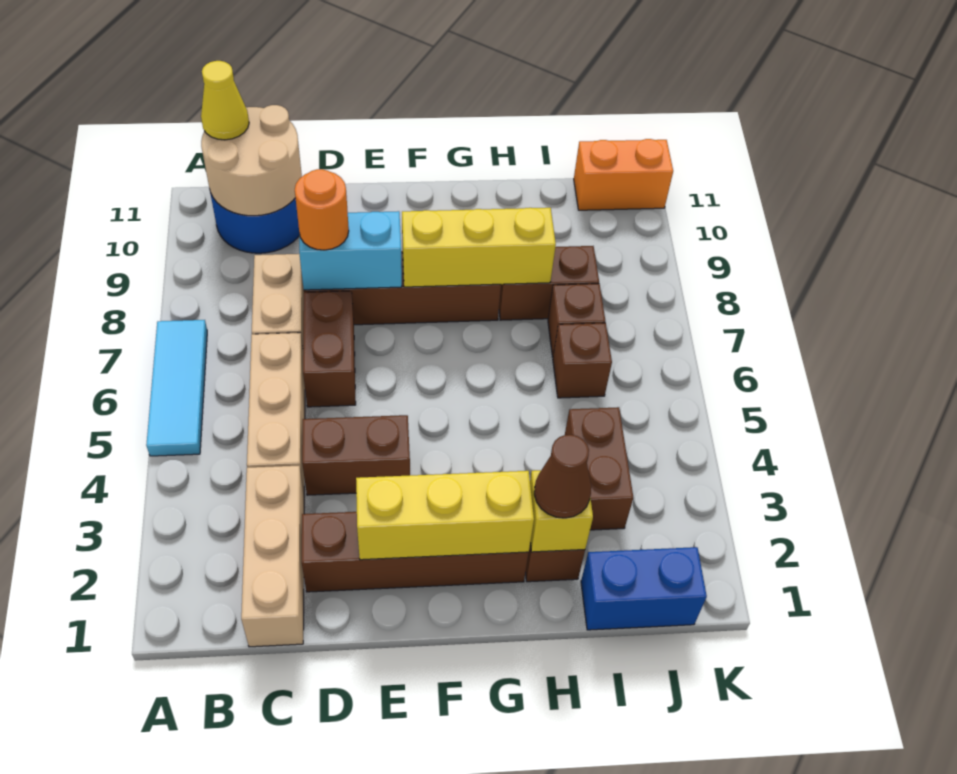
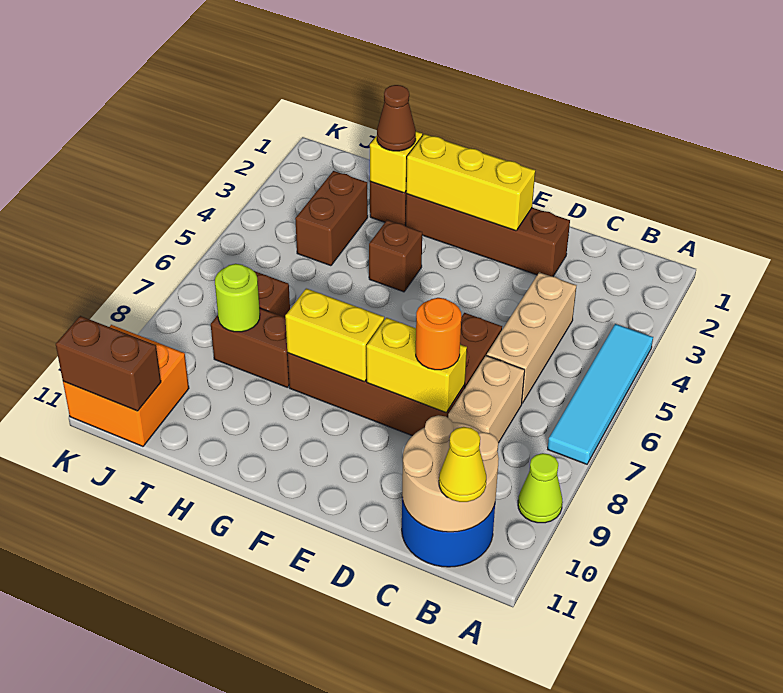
cyan 1x3 tile [146,320,207,456] -> cyan 1x4 tile [548,324,653,464]
none -> lime 1x1 cone [518,453,563,523]
tan 1x3 brick [241,466,304,647] -> none
brown 1x2 brick [302,415,410,495] -> brown 1x2 brick moved to [56,316,161,411]
cyan 1x2 brick [299,211,402,290] -> yellow 1x2 brick [366,318,467,413]
yellow 1x3 brick [402,208,556,287] -> yellow 1x2 brick [285,288,384,382]
blue 1x2 brick [581,547,707,630] -> none
brown 1x1 brick [553,323,612,398] -> brown 1x1 brick moved to [369,220,422,292]
none -> lime 1x1 round brick [215,264,260,332]
orange 1x2 brick [574,139,673,210] -> orange 2x2 brick [63,325,189,446]

